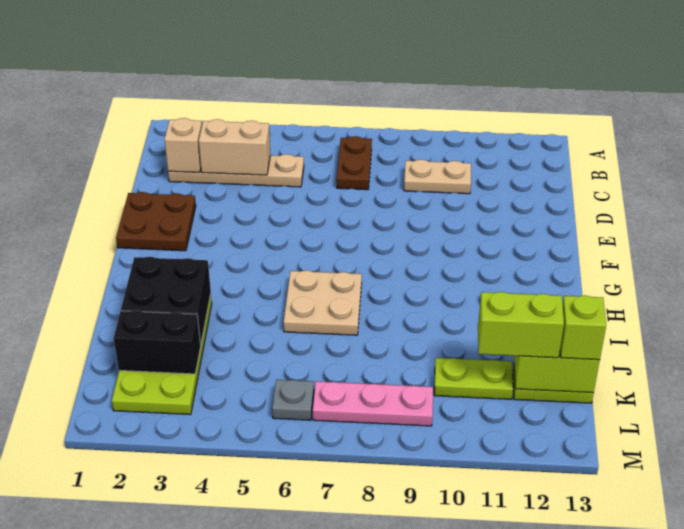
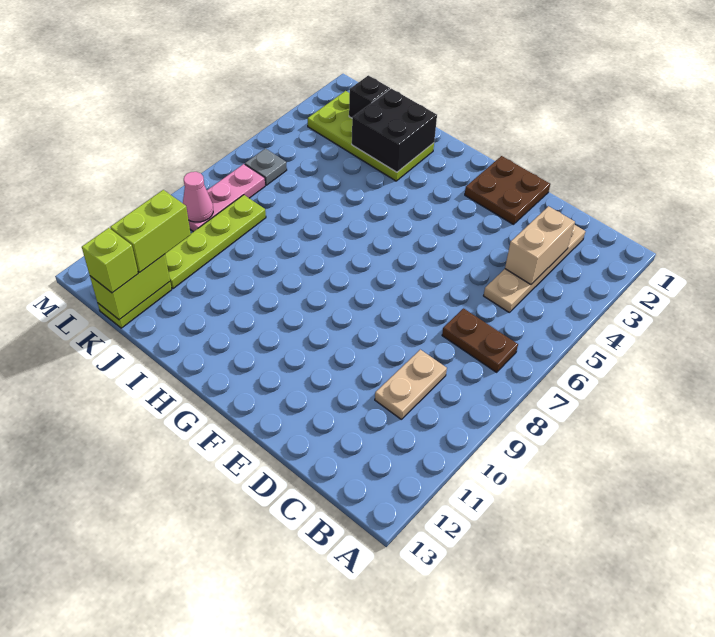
tan 1x1 brick [164,118,202,172] -> none
tan 2x2 plate [284,270,362,335] -> none
black 1x2 brick [114,311,201,374] -> black 1x1 brick [349,75,390,118]
lime 1x2 plate [434,358,513,399] -> lime 1x4 plate [165,195,266,289]
none -> pink 1x1 cone [183,172,213,222]

